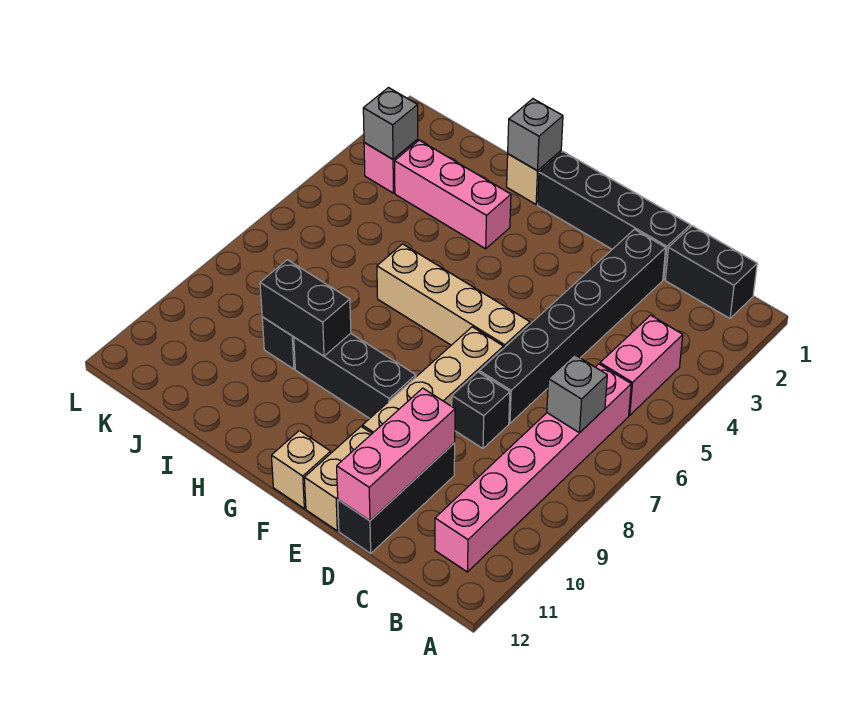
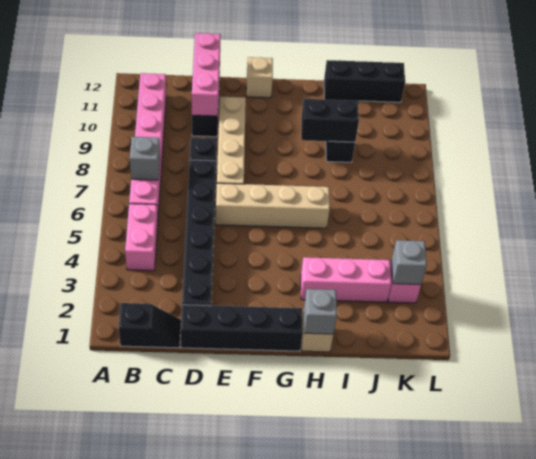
black 1x2 brick [665,226,757,318] -> black 1x2 slope [119,303,181,348]
tan 1x2 brick [304,427,372,531] -> none
black 1x3 brick [294,333,416,418] -> black 1x3 brick moved to [324,60,405,102]

